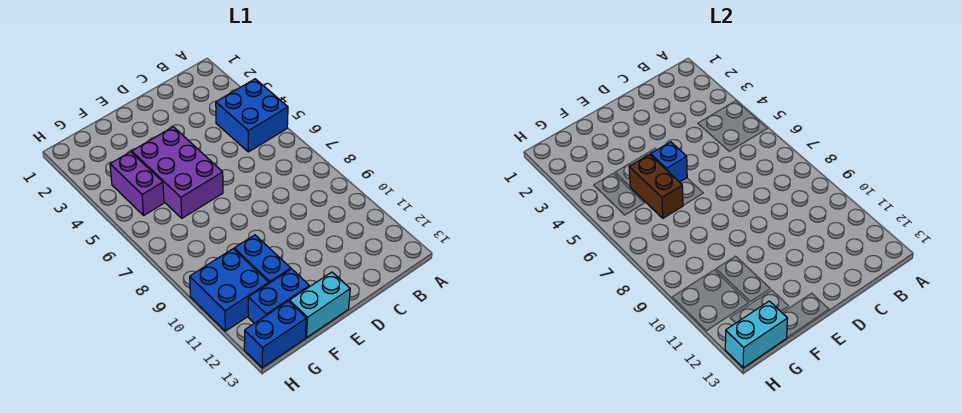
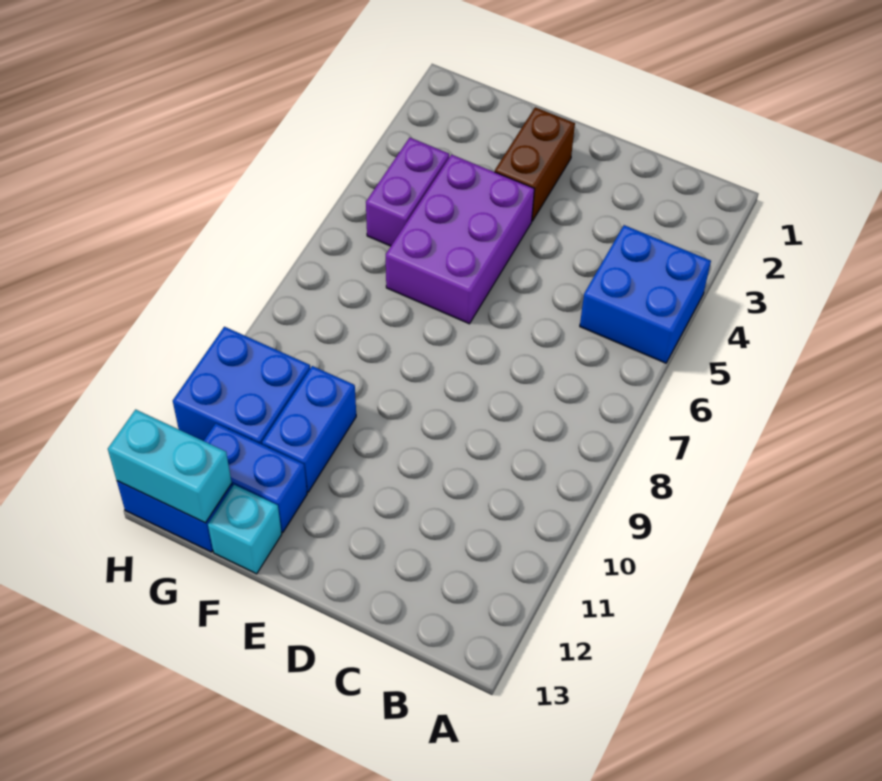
blue 1x1 brick [651,142,687,182] -> none
cyan 1x2 brick [289,272,350,338] -> cyan 1x1 brick [208,485,282,574]
brown 1x2 brick [629,155,683,218] -> brown 1x2 brick moved to [495,107,575,221]

